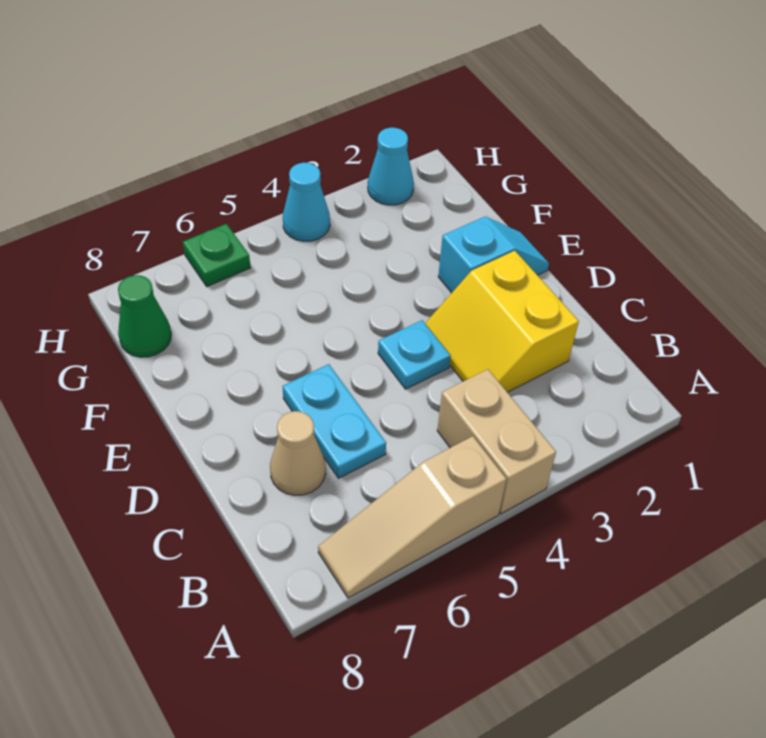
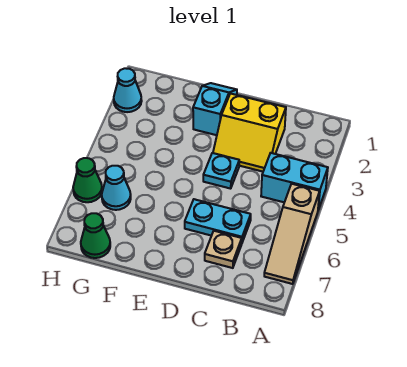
tan 1x2 brick [437,369,556,514] -> cyan 1x2 brick [261,153,328,210]
tan 1x1 cone [270,411,326,495] -> tan 1x1 plate [205,231,242,268]
cyan 1x1 cone [283,163,330,241] -> cyan 1x1 cone moved to [102,166,131,210]
green 1x1 plate [183,224,250,287] -> green 1x1 cone [73,158,102,202]

